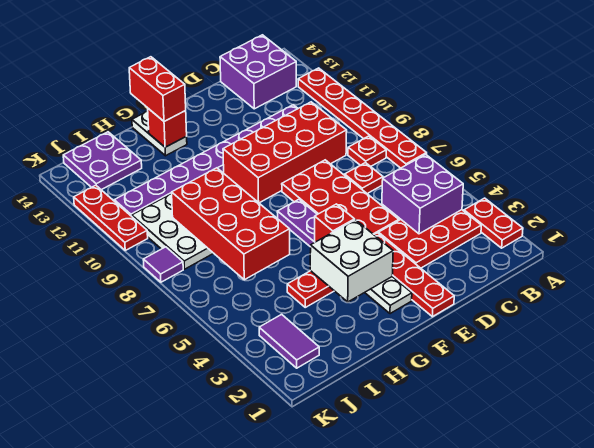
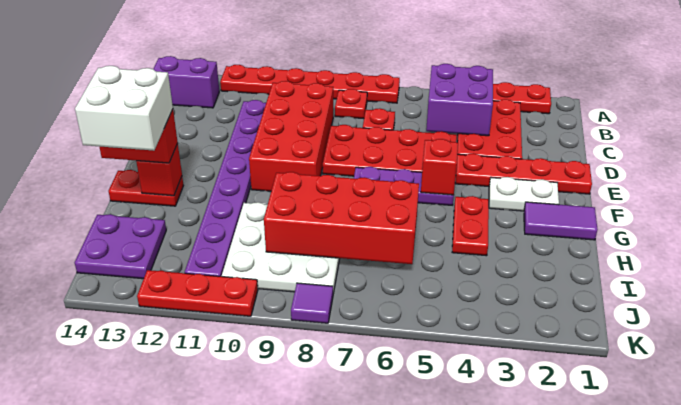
purple 2x2 brick [220,35,296,109] -> purple 1x2 brick [154,56,219,108]
white 2x2 brick [310,220,393,302] -> white 2x2 brick moved to [75,66,173,151]
white 1x2 plate [132,111,187,156] -> red 1x2 plate [108,170,183,206]
purple 1x2 tile [259,314,319,368] -> purple 1x2 tile moved to [524,202,598,240]

